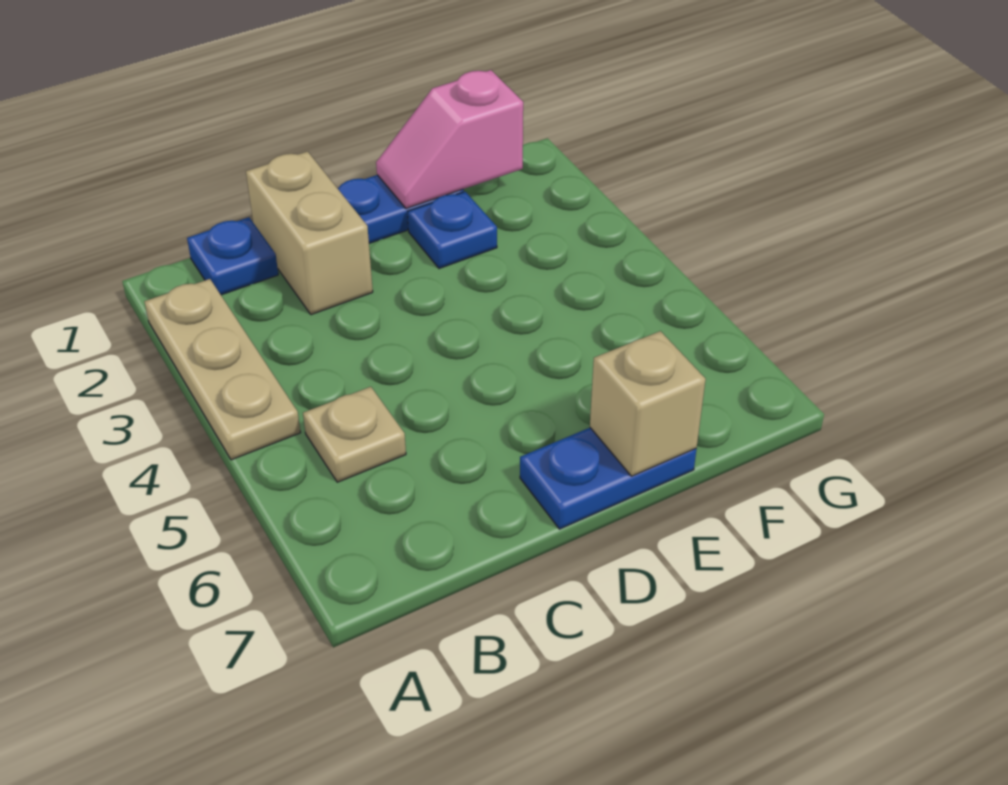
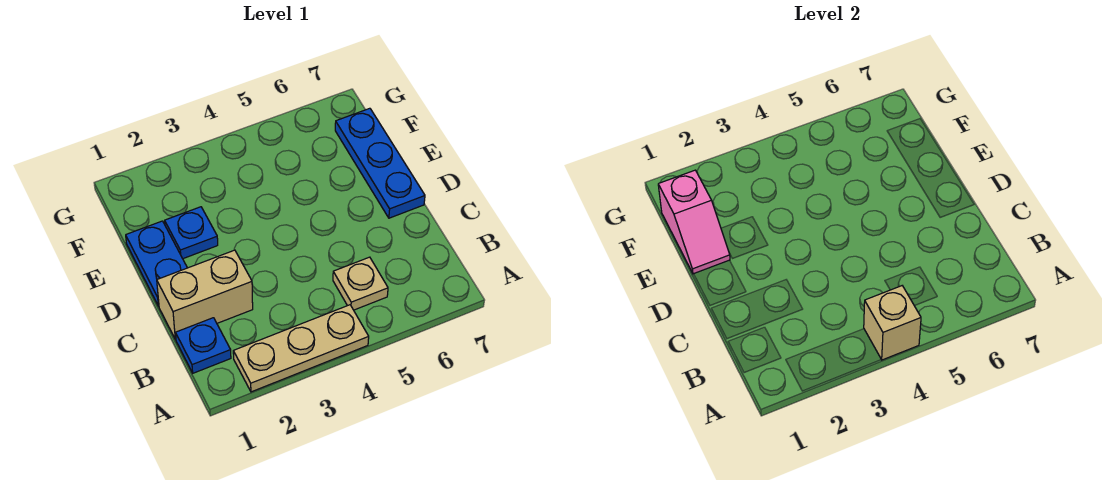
blue 1x2 plate [520,428,696,529] -> blue 1x3 plate [335,108,425,218]
tan 1x1 brick [590,331,706,476] -> tan 1x1 brick moved to [864,286,921,360]

